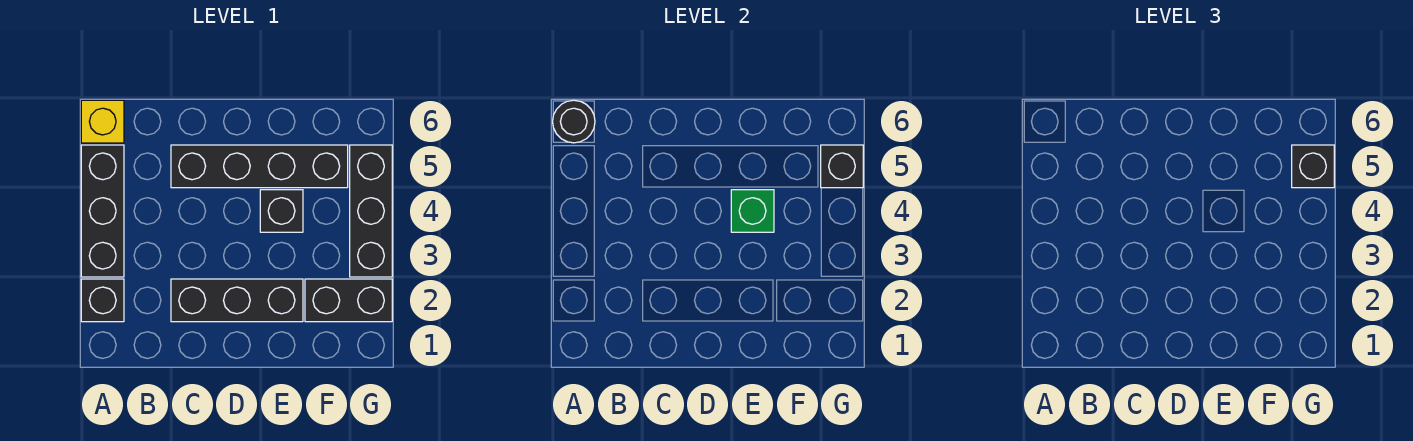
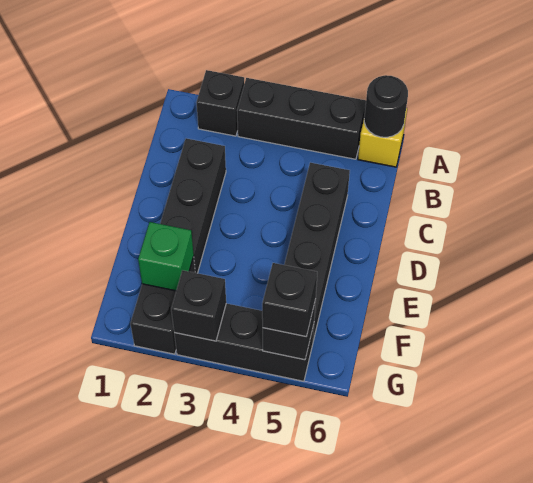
black 1x1 brick [260,190,303,232] -> black 1x1 brick moved to [171,270,226,341]
green 1x1 brick [731,190,774,232] -> green 1x1 brick moved to [138,222,194,291]

